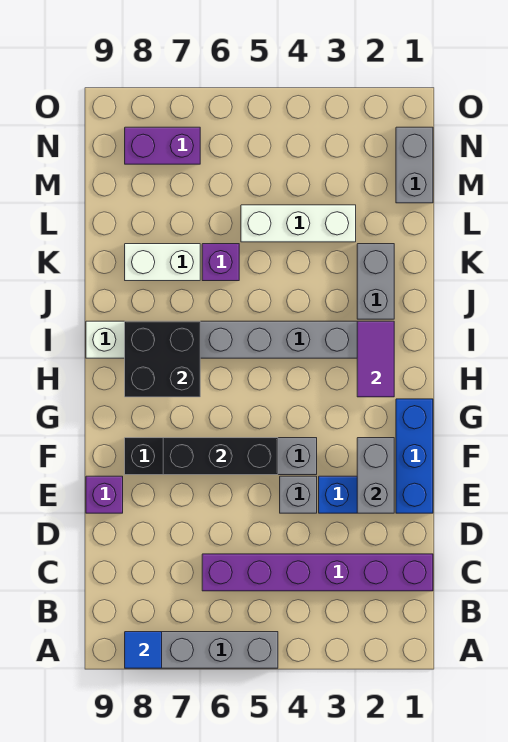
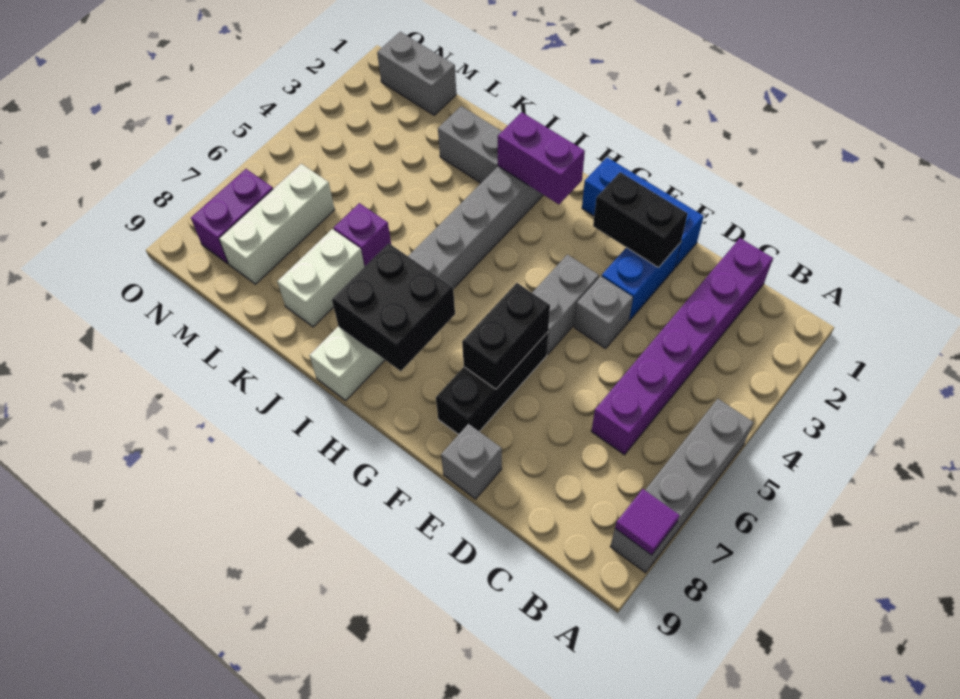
blue 1x1 tile [125,632,162,668] -> purple 1x1 tile [615,489,680,555]
grey 1x2 brick [357,438,394,513] -> black 1x2 brick [593,172,688,267]
purple 1x1 brick [86,476,123,513] -> grey 1x1 brick [441,424,502,499]
black 1x3 brick [163,438,278,475] -> black 1x2 brick [462,283,550,389]
purple 1x2 tile [357,321,394,397] -> purple 1x2 brick [498,112,585,204]
white 1x3 brick [241,205,356,242] -> white 1x3 brick moved to [219,164,335,284]

